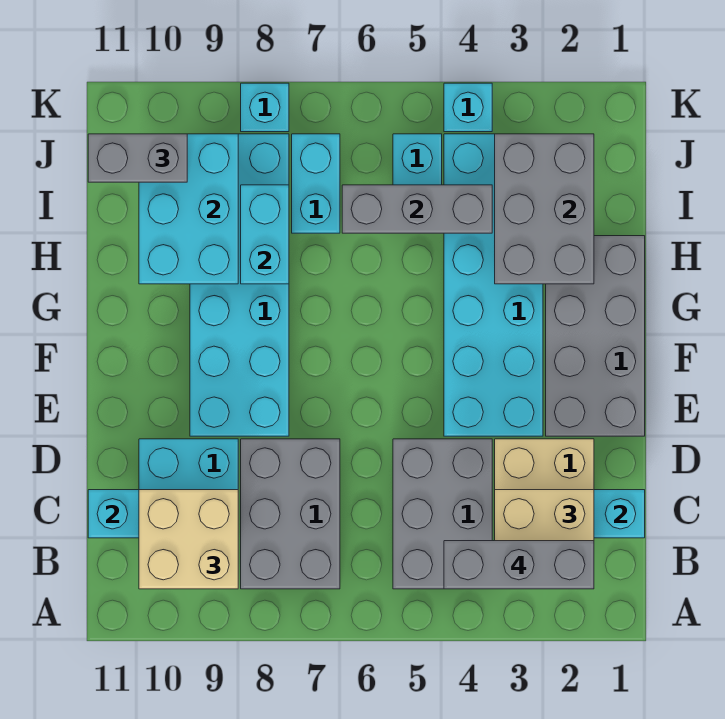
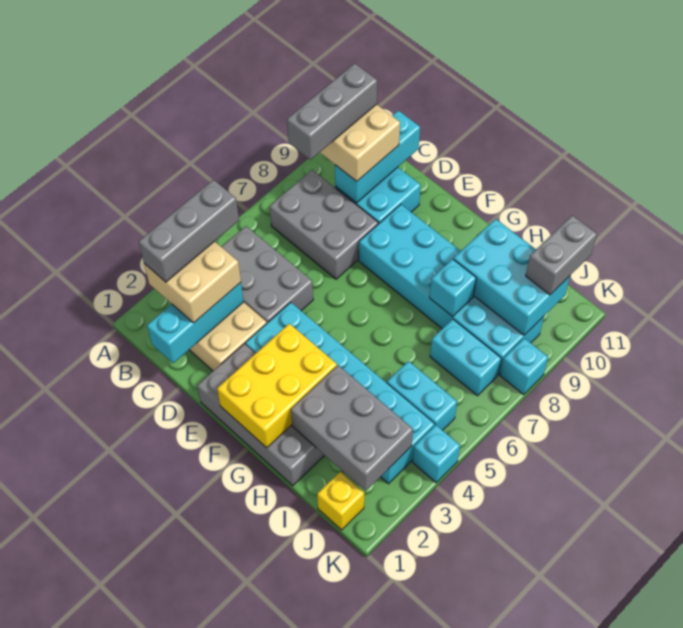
none -> yellow 2x3 brick [217,324,337,448]
cyan 1x2 brick [241,185,289,284] -> cyan 1x1 brick [430,259,476,317]
grey 1x3 brick [342,185,492,233] -> grey 1x3 brick moved to [287,63,377,160]
none -> yellow 1x1 brick [317,472,364,530]

